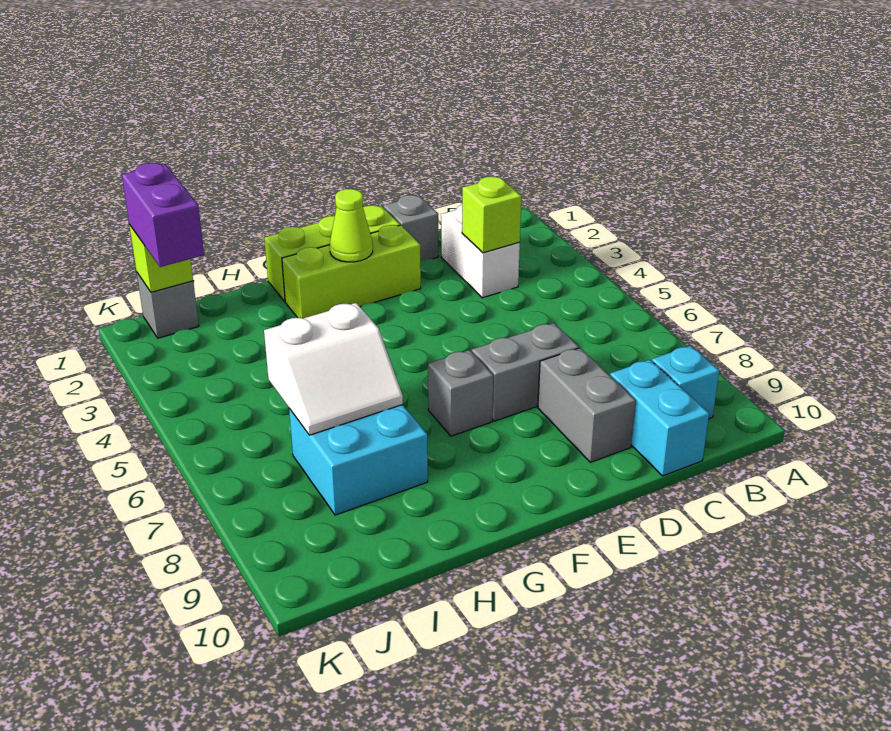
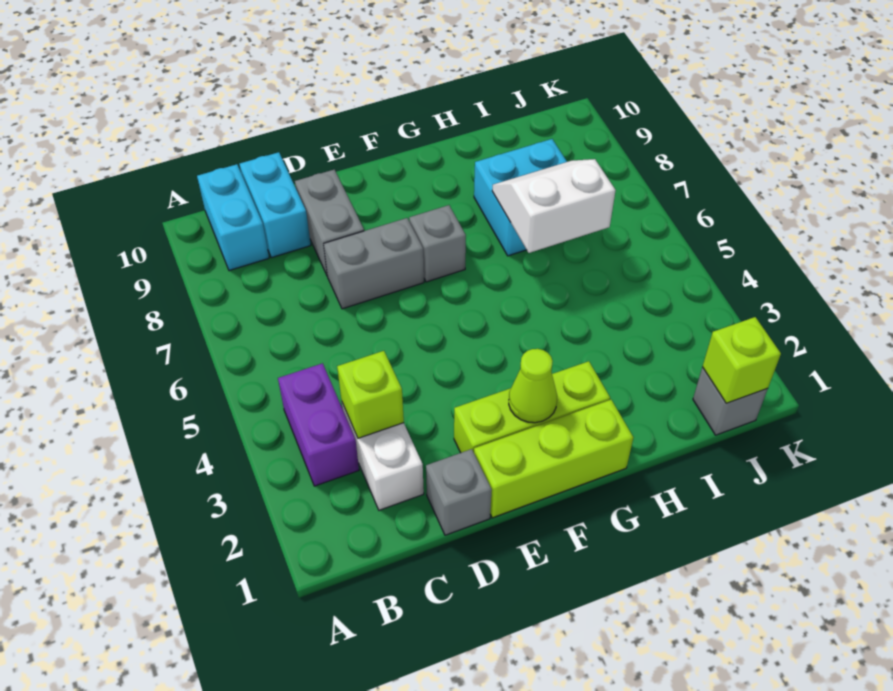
cyan 1x1 brick [652,346,719,419] -> cyan 1x2 brick [197,164,269,271]
purple 1x2 brick [122,163,204,267] -> purple 1x2 brick moved to [278,363,359,486]

